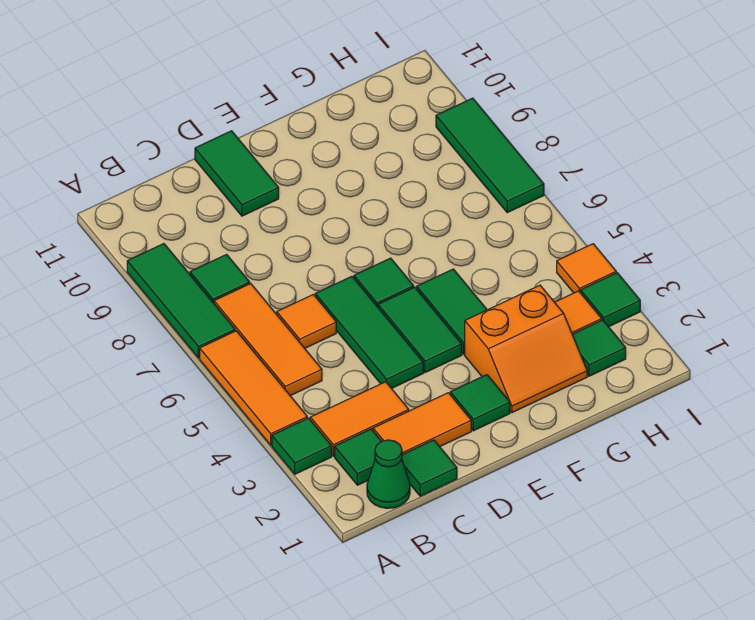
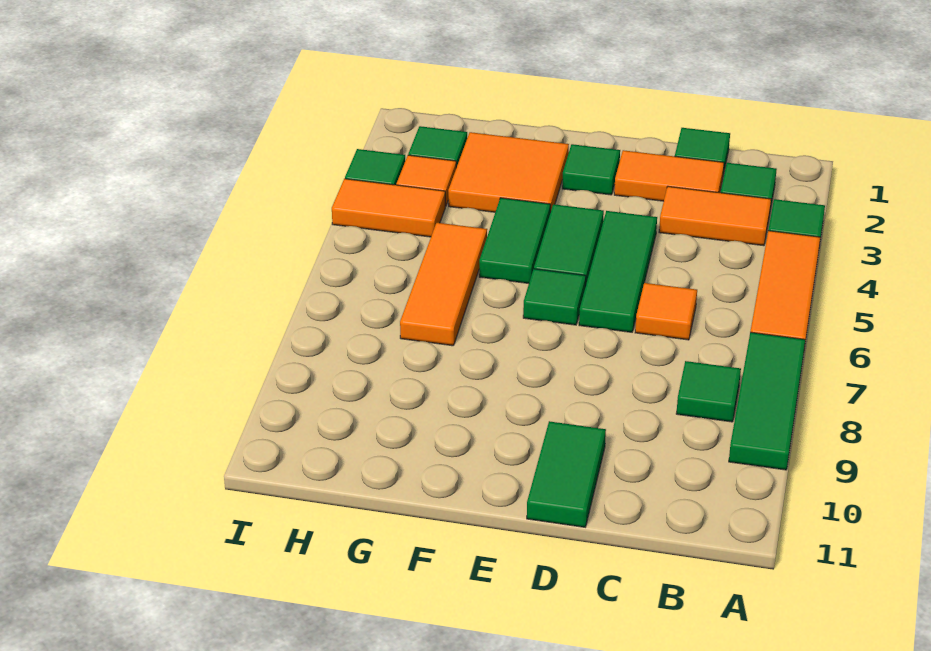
green 1x1 cone [367,440,410,508] -> none
orange 1x3 tile [214,284,322,396] -> orange 1x3 tile moved to [400,223,487,346]
orange 2x2 slope [465,285,587,413] -> orange 2x2 tile [448,132,569,212]
orange 1x1 tile [557,244,616,293] -> orange 1x2 tile [332,179,445,237]
green 1x3 tile [436,98,544,213] -> none

